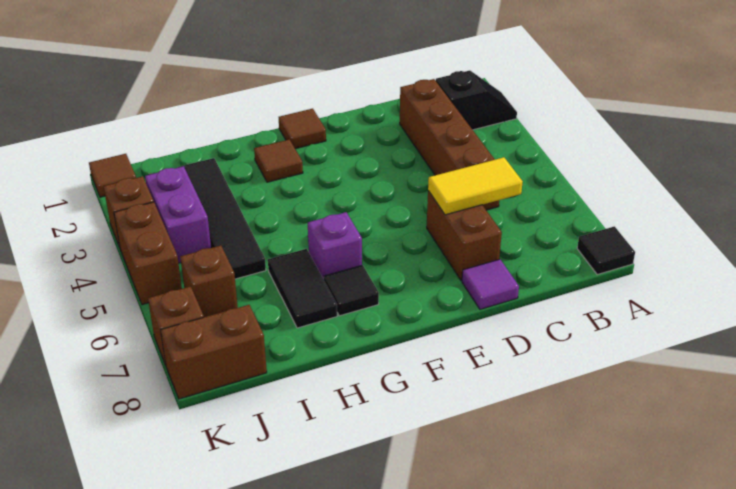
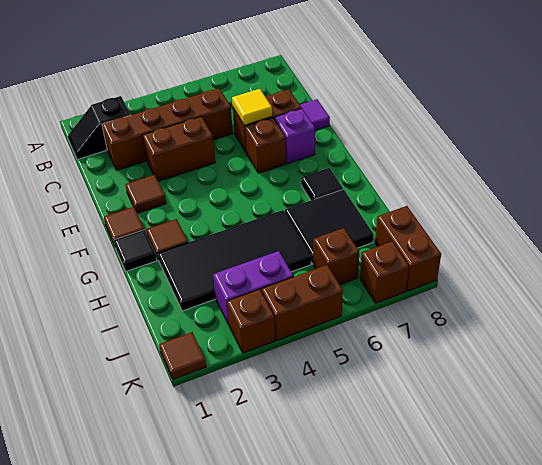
black 1x2 slope [436,70,517,130] -> black 1x2 slope turned to [68,96,130,160]
black 1x1 tile [577,226,635,275] -> black 1x1 tile moved to [114,230,157,271]
yellow 1x2 tile [428,157,523,215] -> yellow 1x1 tile [232,89,272,125]
none -> brown 1x2 brick [143,117,215,181]
none -> brown 1x1 tile [125,175,166,213]
none -> brown 1x1 brick [245,118,286,173]
purple 1x1 brick [308,212,362,280] -> purple 1x1 brick moved to [274,109,315,164]
black 1x2 tile [268,249,337,328] -> black 2x2 tile [285,189,374,264]
black 1x4 tile [178,158,266,279] -> black 2x4 tile [158,210,311,311]

